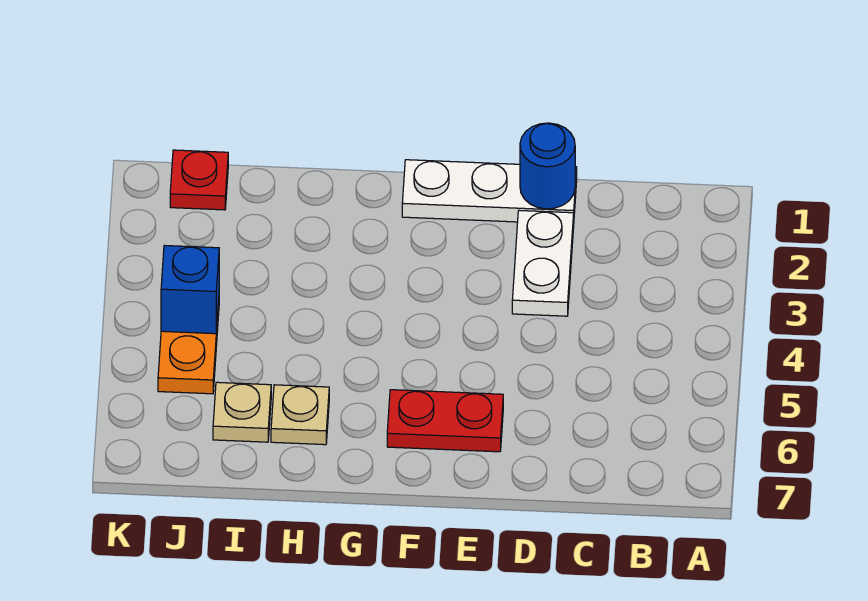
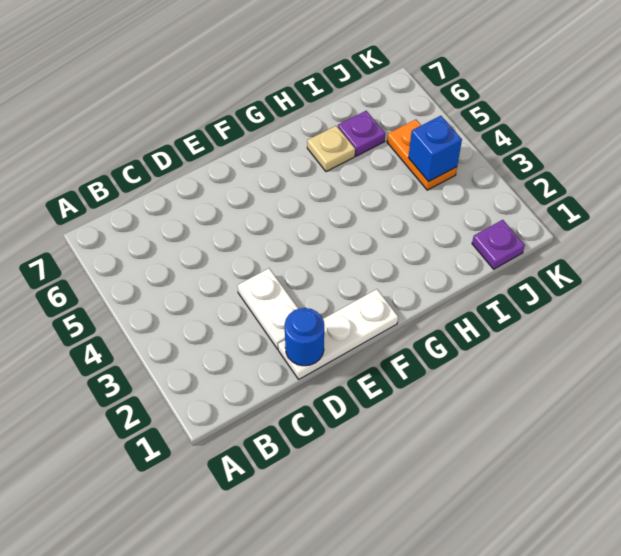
red 1x2 plate [387,390,503,452] -> none
tan 1x1 plate [213,382,271,442] -> purple 1x1 plate [338,111,385,156]
red 1x1 plate [170,150,228,210] -> purple 1x1 plate [472,220,525,269]

